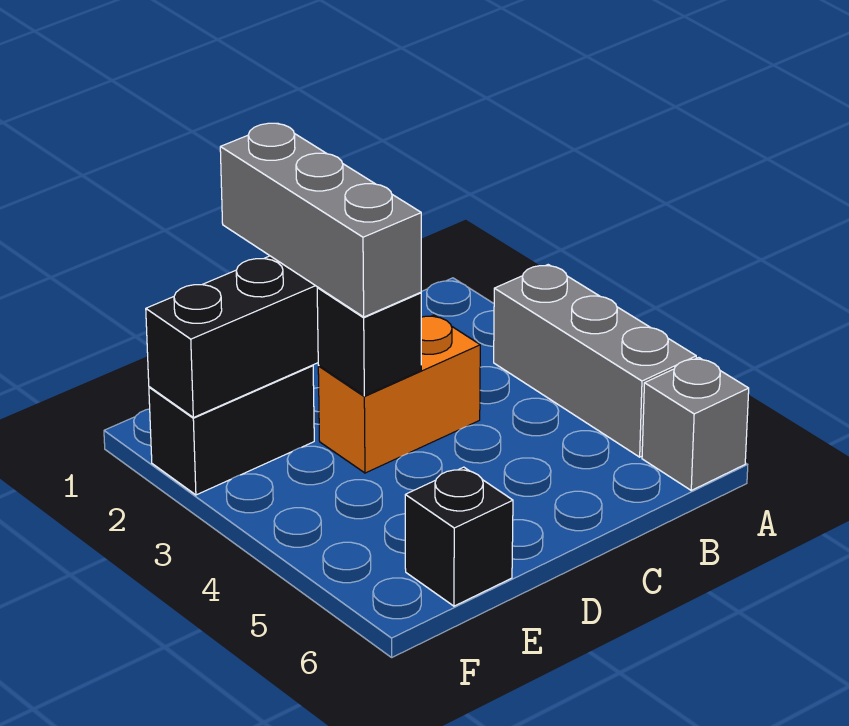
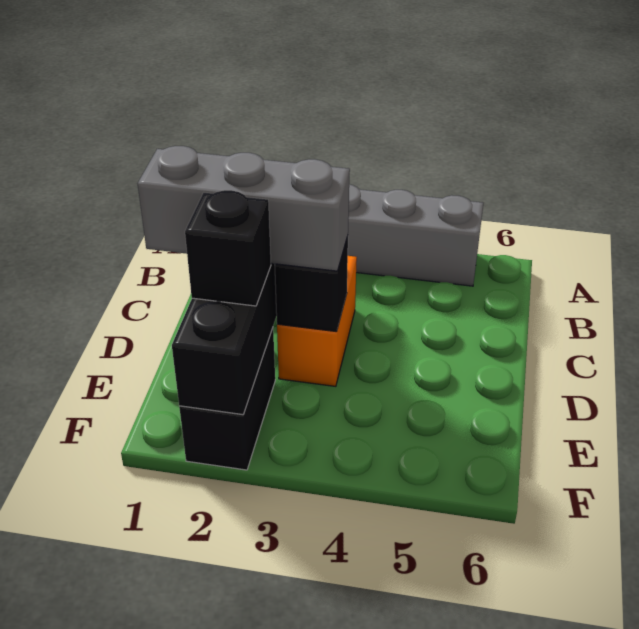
grey 1x1 brick [642,358,749,490] -> none
black 1x1 brick [405,467,513,606] -> black 1x1 brick moved to [185,190,271,306]

